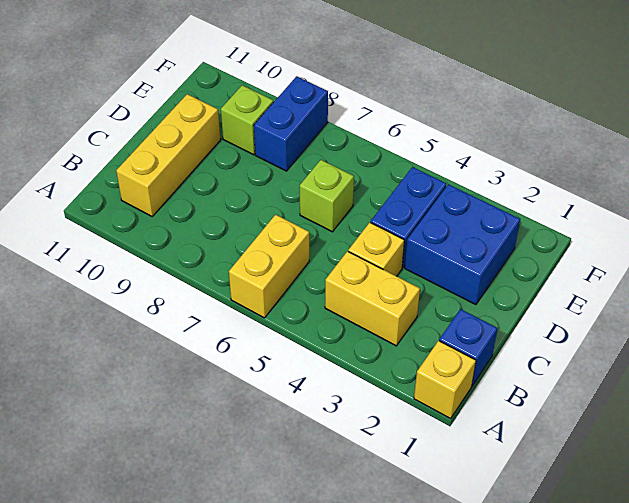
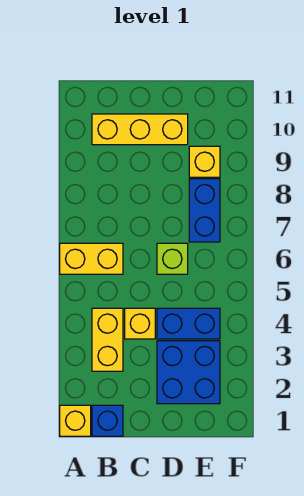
blue 1x2 brick [254,76,328,171] -> blue 1x2 brick turned to [189,179,220,242]
lime 1x1 brick [221,85,273,155] -> yellow 1x1 brick [189,146,220,177]

